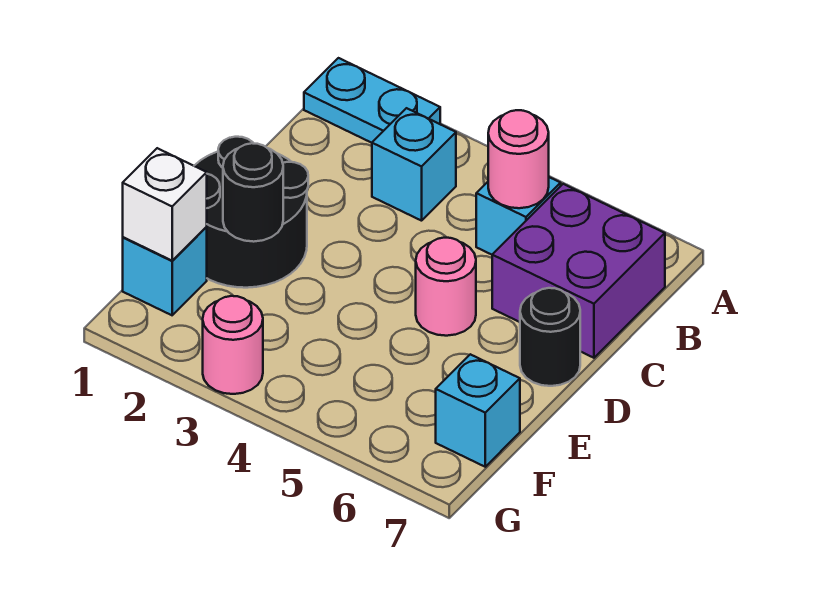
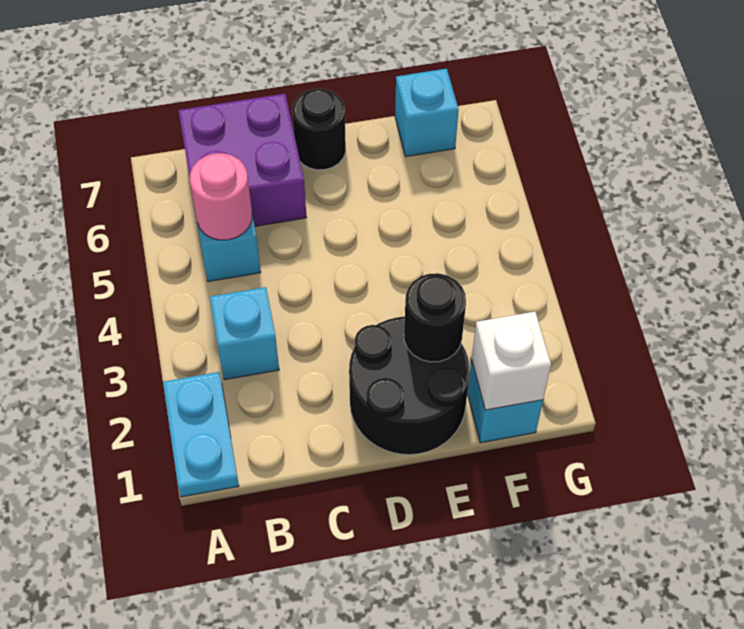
pink 1x1 round brick [416,238,476,336] -> none
pink 1x1 round brick [203,296,263,394] -> none

